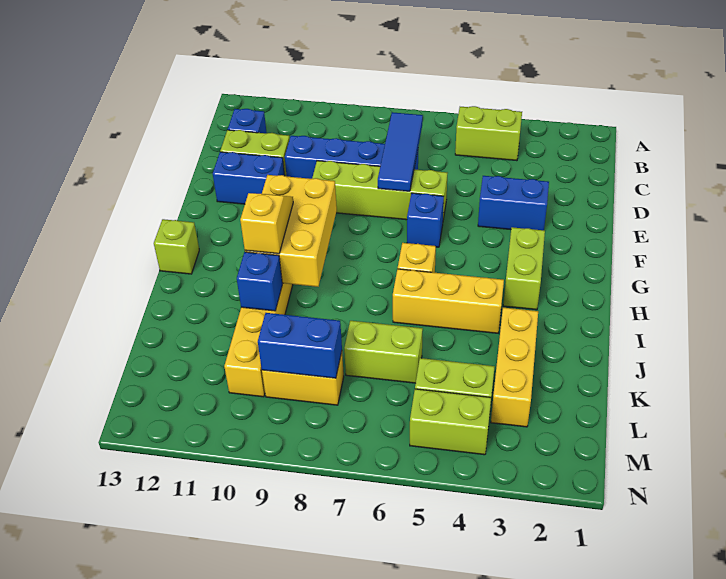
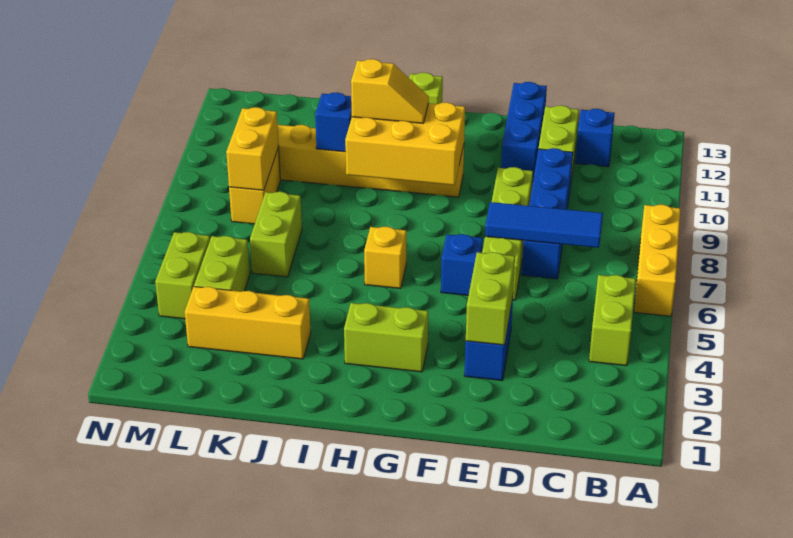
none -> lime 1x2 brick [466,252,515,345]
blue 1x2 brick [213,152,285,204] -> blue 1x3 brick [501,82,547,182]
yellow 1x3 brick [393,269,504,333] -> yellow 1x3 brick moved to [634,205,680,316]
blue 1x2 brick [258,313,342,378] -> yellow 1x2 brick [226,107,279,190]

